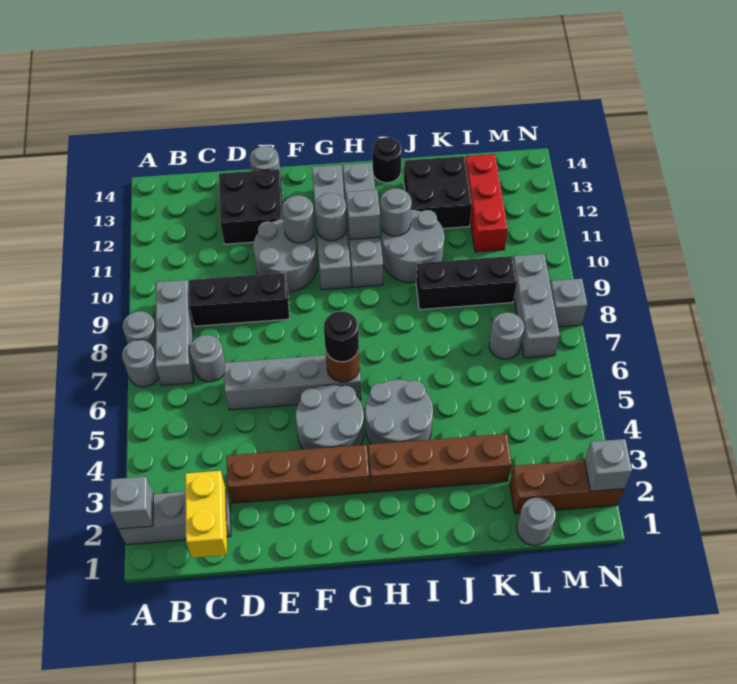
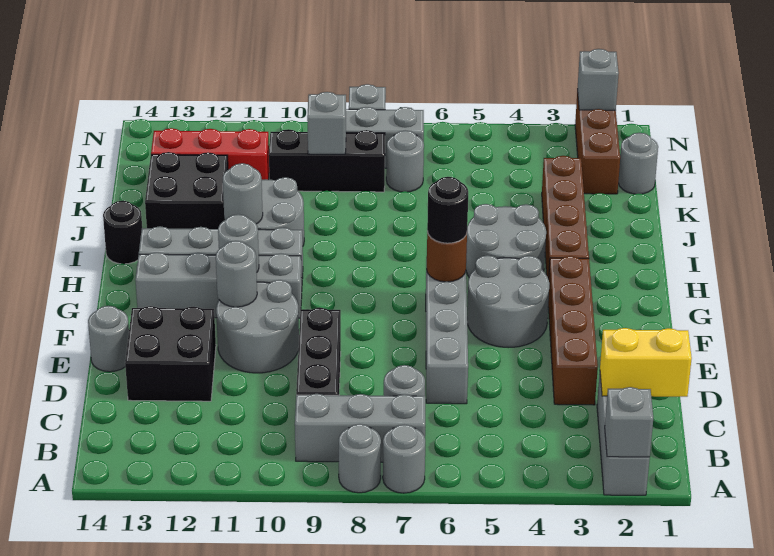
grey 1x1 brick [347,190,380,239] -> grey 1x1 brick moved to [307,92,346,154]
black 1x3 brick [416,256,517,310] -> black 1x3 brick turned to [269,129,385,192]

